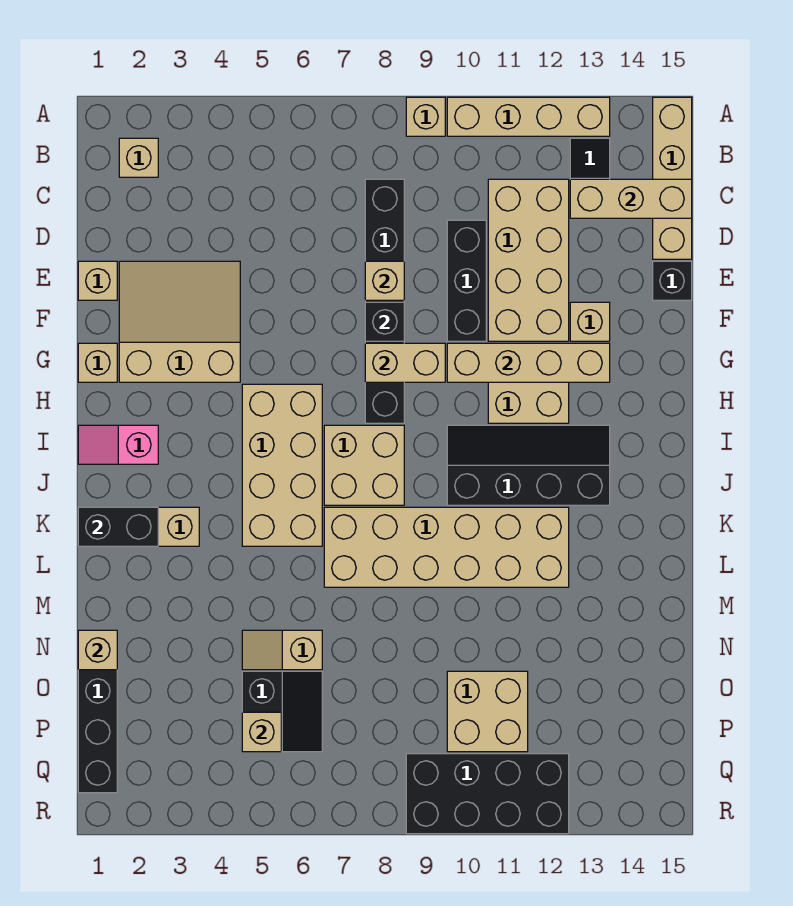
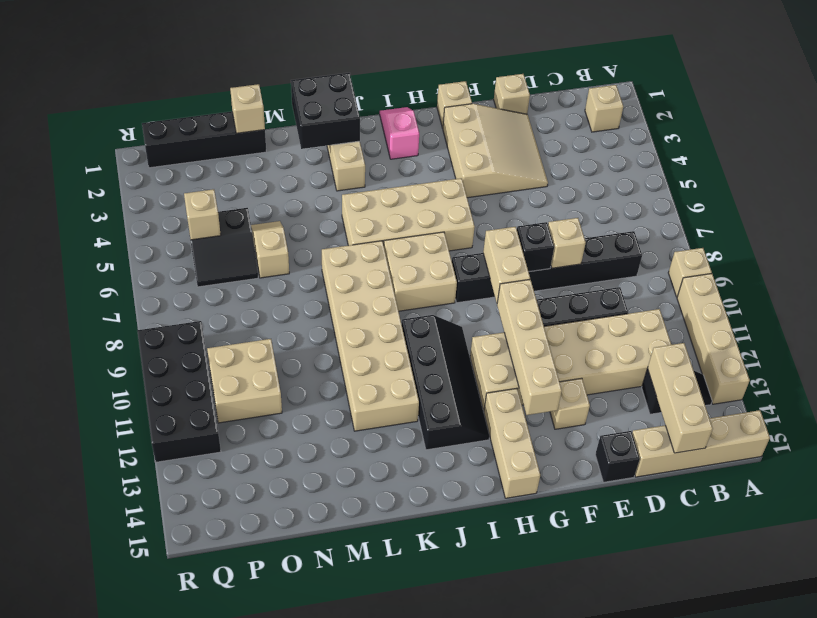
none -> tan 1x3 brick [484,388,540,498]
black 1x2 brick [78,507,158,546] -> black 2x2 brick [291,73,360,149]

